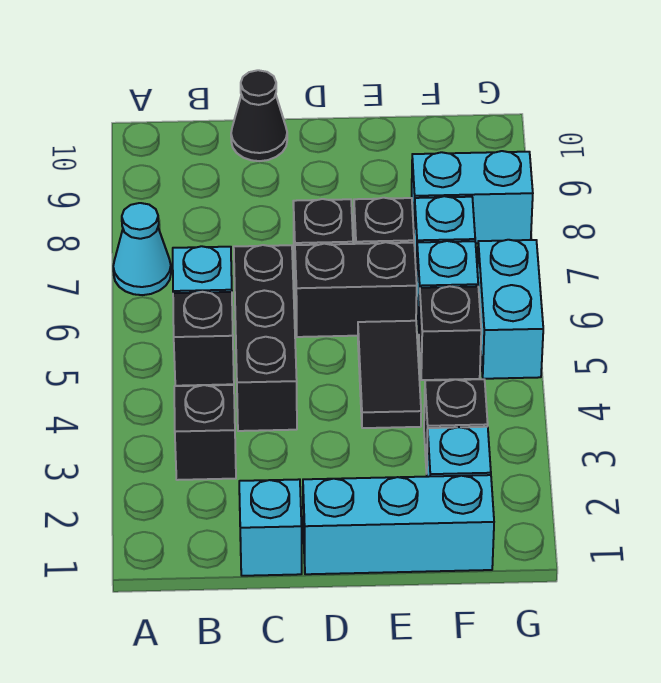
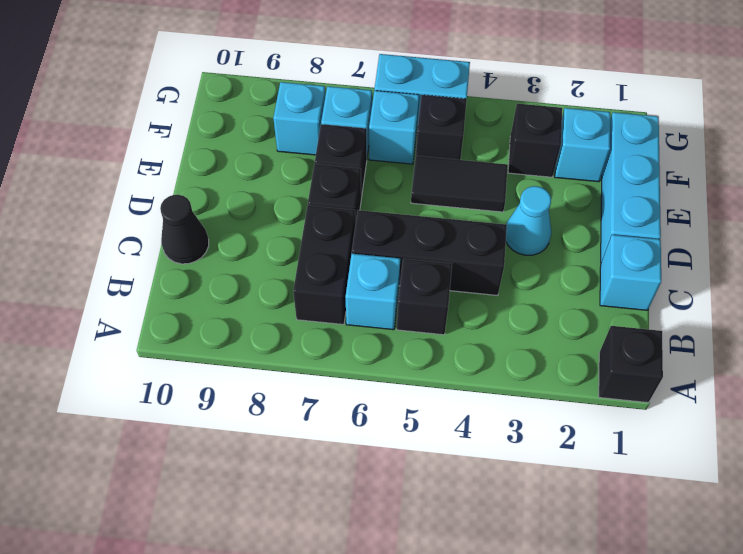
cyan 1x1 cone [113,203,171,295] -> cyan 1x1 cone moved to [506,186,551,255]
black 1x1 brick [174,385,236,480] -> black 1x1 brick moved to [599,326,663,403]
black 1x2 brick [295,242,417,337] -> black 1x2 brick moved to [293,205,355,325]
cyan 1x2 brick [412,151,533,243] -> cyan 1x1 brick [273,82,325,155]

